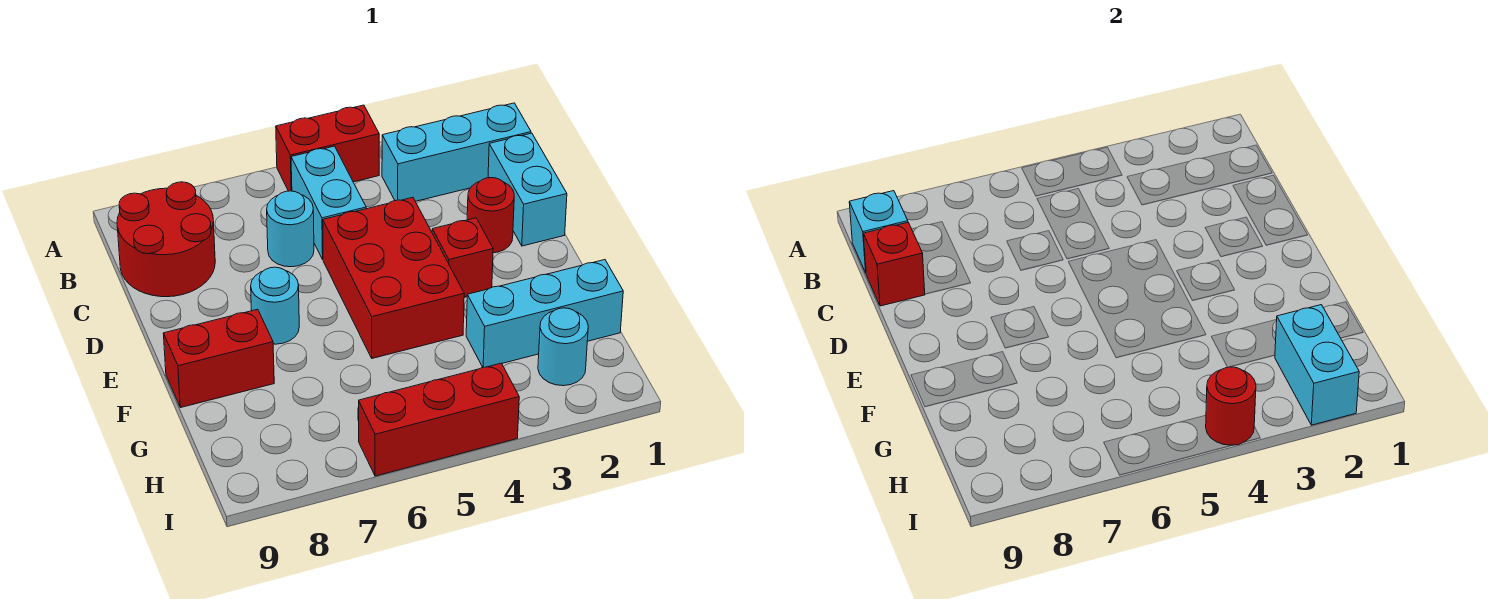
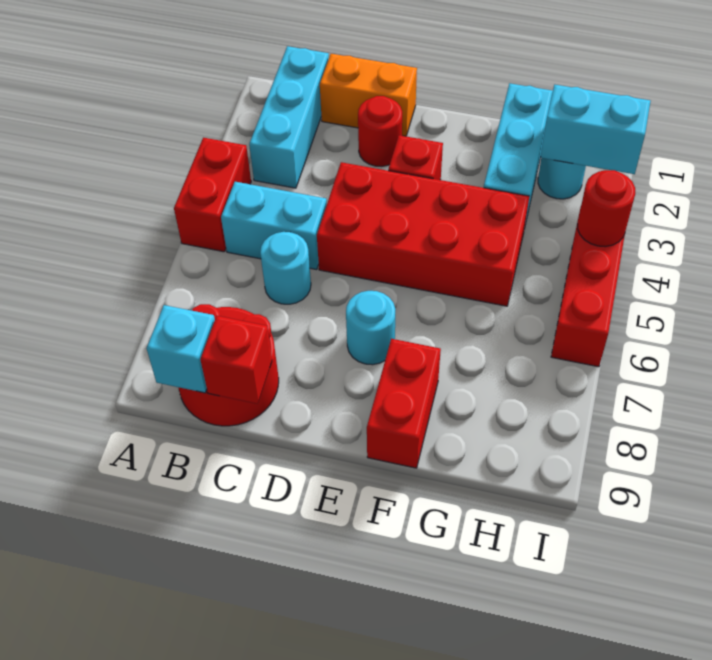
cyan 1x2 brick [488,133,567,246] -> orange 1x2 brick [320,54,417,136]
red 2x3 brick [323,197,464,358] -> red 2x4 brick [317,162,529,306]

